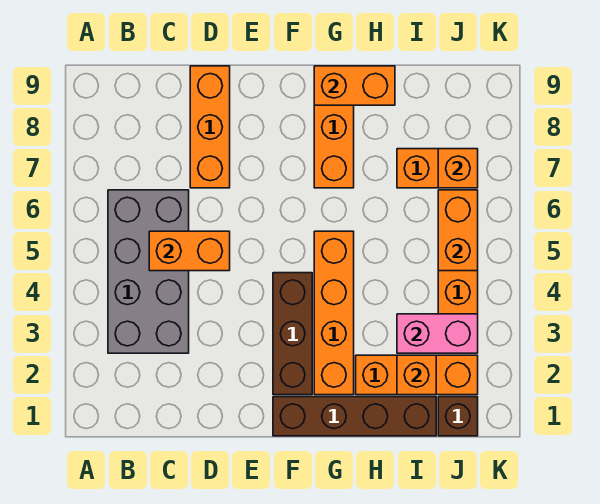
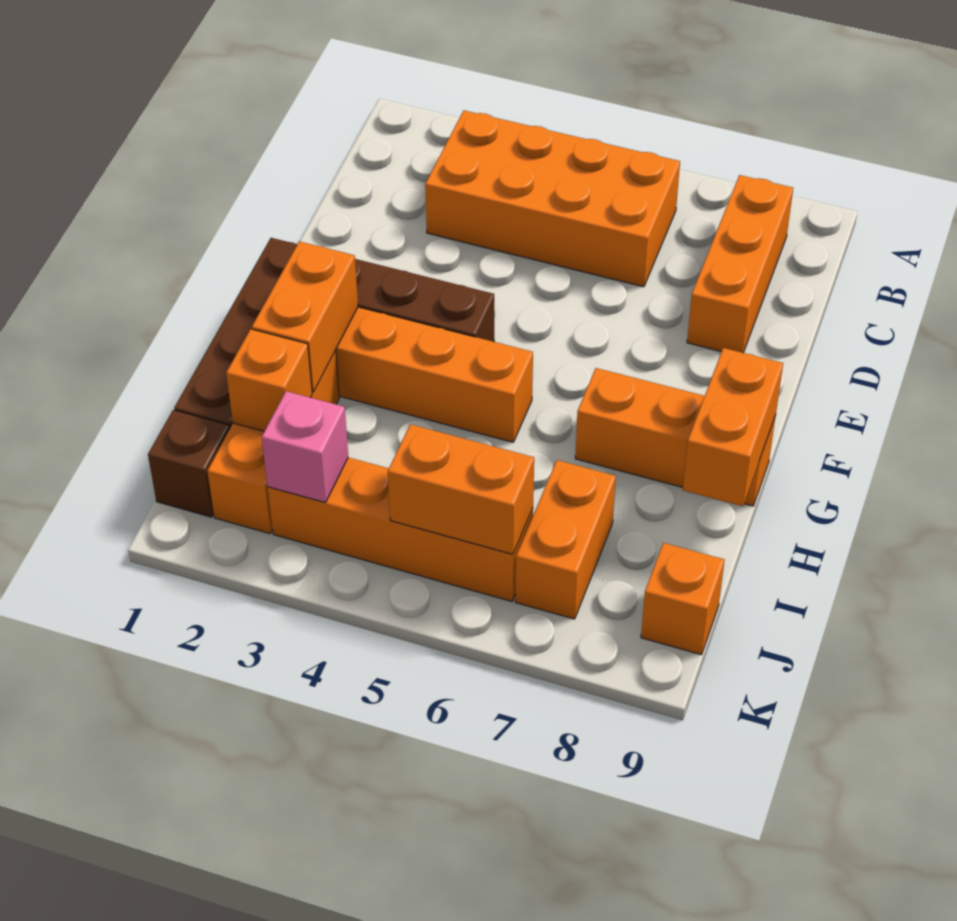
grey 2x4 brick [108,190,189,353] -> orange 2x4 brick [425,110,680,287]
orange 1x2 brick [149,231,230,271] -> orange 1x2 brick moved to [252,241,358,392]
orange 1x3 brick [190,66,230,188] -> orange 1x3 brick turned to [687,175,793,353]
pink 1x2 brick [397,314,478,353] -> pink 1x1 brick [262,391,348,503]
orange 1x1 brick [438,149,478,188] -> orange 1x1 brick moved to [641,543,724,655]

